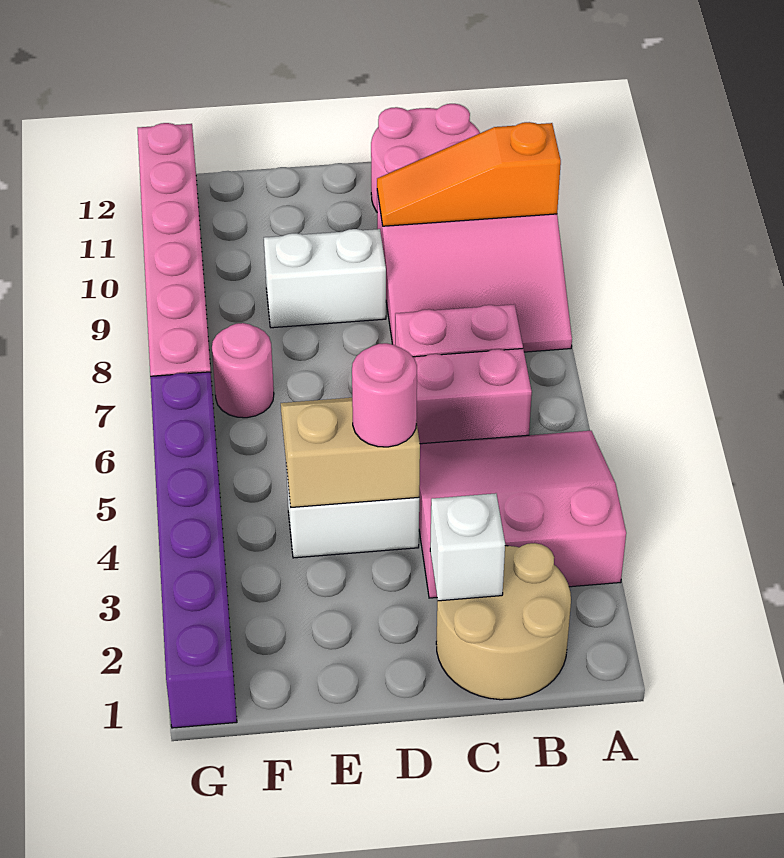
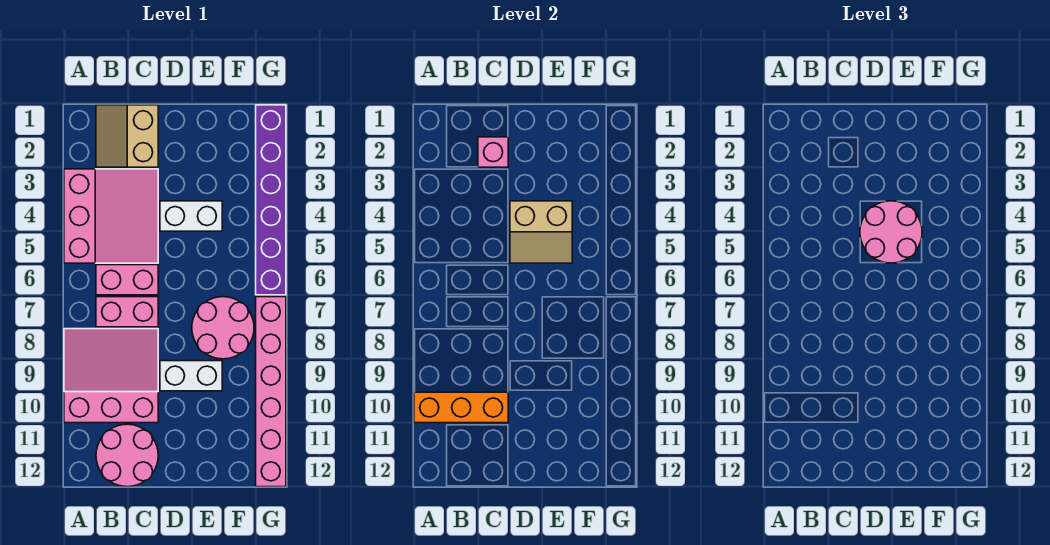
pink 3x3 slope [419,431,626,598] -> pink 3x3 slope turned to [64,169,158,263]
orange 1x3 slope [377,122,561,226] -> orange 1x3 brick [414,392,508,423]
tan 2x2 round brick [436,543,571,700] -> tan 2x2 slope [96,105,158,167]
white 1x1 brick [430,493,505,601] -> pink 1x1 brick [478,137,508,167]
pink 1x1 round brick [352,343,417,447] -> pink 2x2 round brick [860,201,922,263]
pink 1x1 round brick [212,323,274,418] -> pink 2x2 round brick [192,297,254,359]

